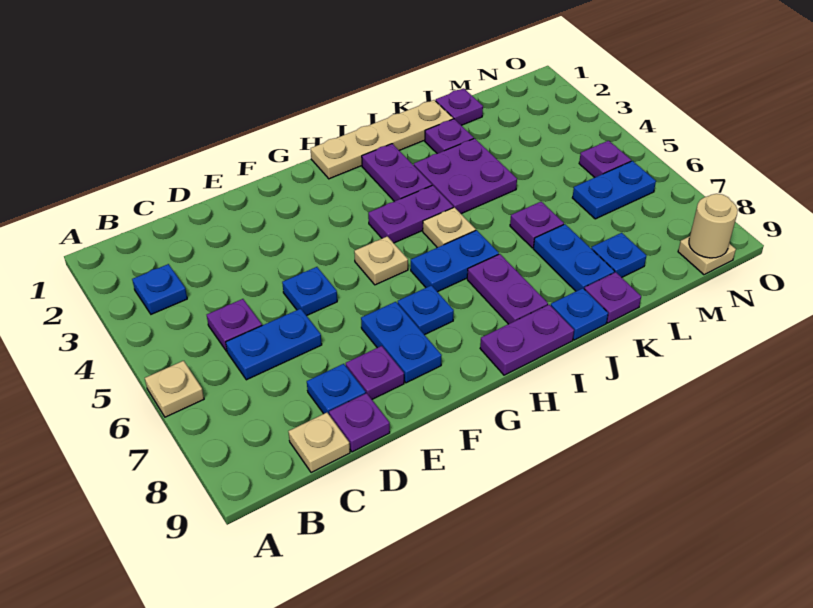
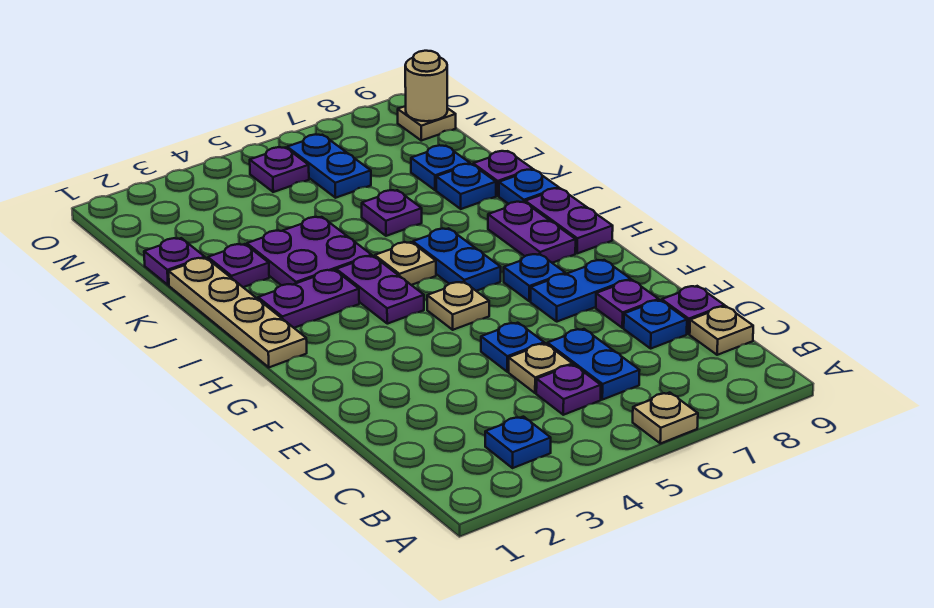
none -> tan 1x1 plate [509,343,572,393]
purple 1x2 plate [467,254,548,324] -> purple 1x2 plate turned to [488,202,576,263]
blue 1x2 plate [533,224,614,291] -> blue 1x1 plate [436,164,496,209]

